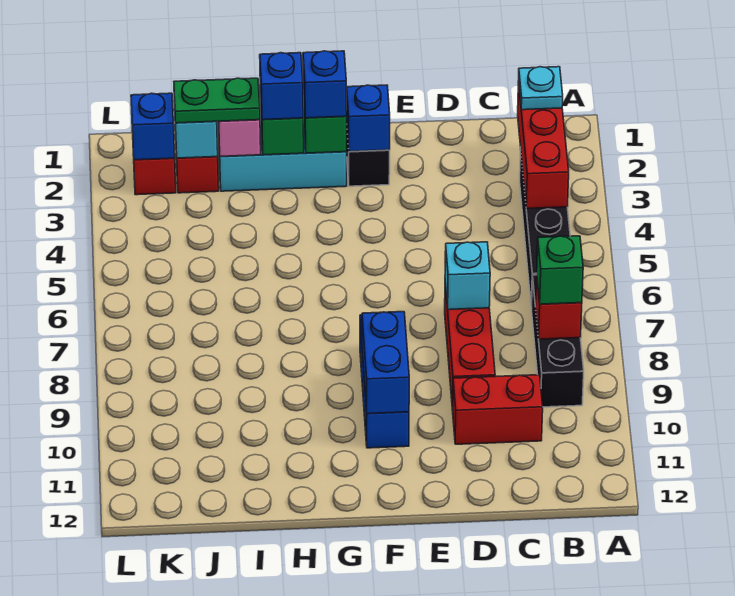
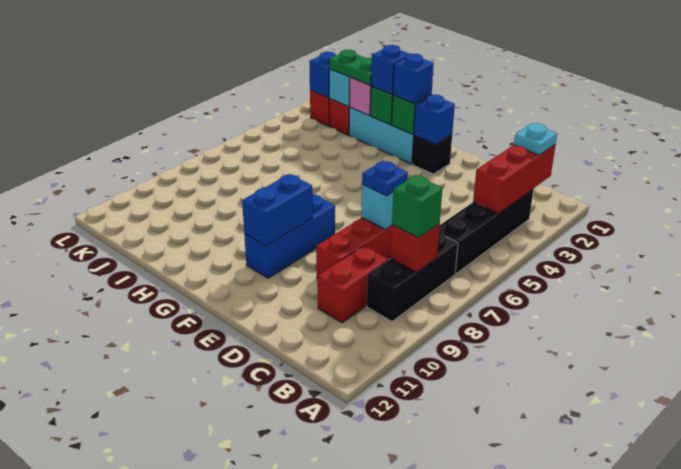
red 1x2 brick [453,375,543,444] -> red 1x2 brick turned to [317,246,388,323]
none -> blue 1x1 plate [362,161,408,196]

